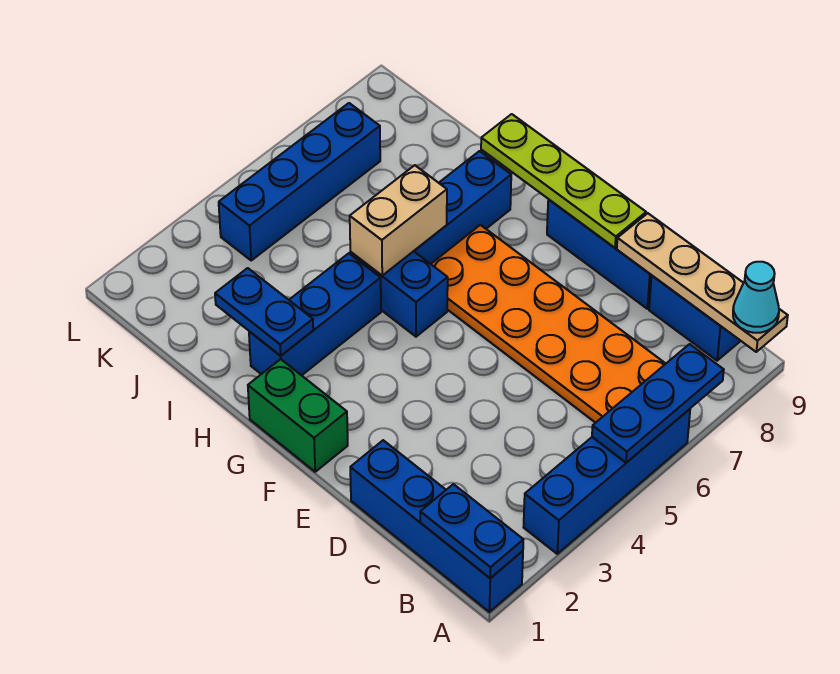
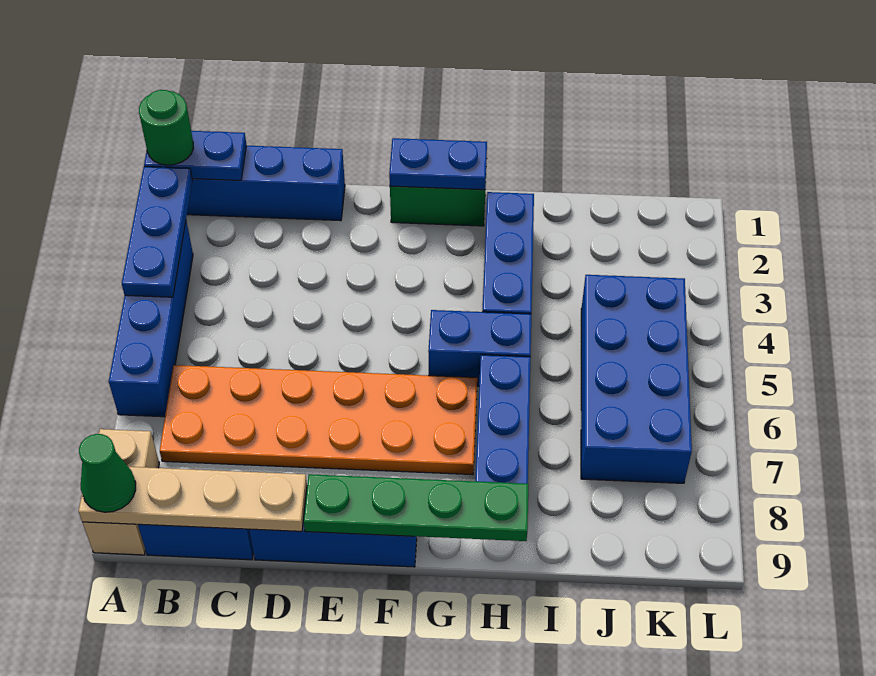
none -> green 1x1 round brick [139,90,193,165]
blue 1x3 plate [592,344,724,463] -> blue 1x3 plate moved to [122,167,192,297]
cyan 1x1 cone [733,262,779,333] -> green 1x1 cone [79,434,136,512]
lime 1x4 plate [481,114,646,248] -> green 1x4 plate [304,474,528,541]
blue 1x2 plate [215,268,313,356] -> blue 1x2 plate moved to [389,138,487,190]
tan 1x2 brick [350,165,447,275] -> tan 1x2 brick moved to [83,429,159,555]
blue 1x4 brick [219,103,380,260] -> blue 2x4 brick [581,275,692,483]

